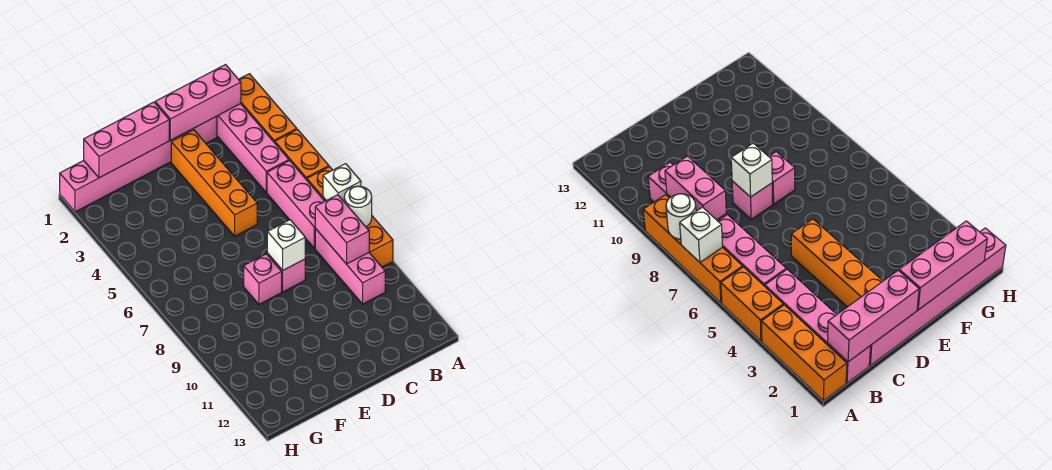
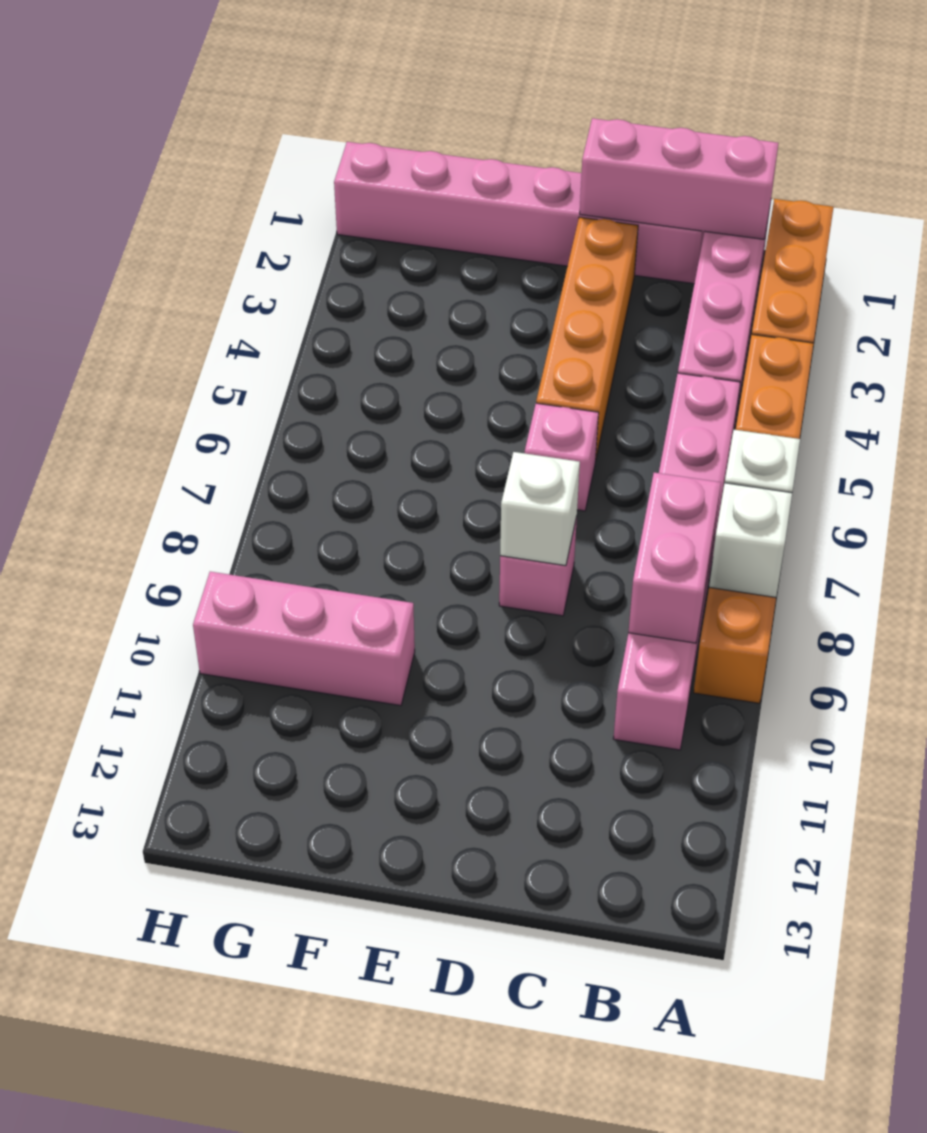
white 1x1 round brick [344,186,372,227] -> white 1x1 brick [709,483,792,597]
pink 1x3 brick [84,102,169,178] -> pink 1x3 brick moved to [193,572,415,706]
pink 1x1 brick [244,254,282,304] -> pink 1x1 brick moved to [525,403,599,511]

